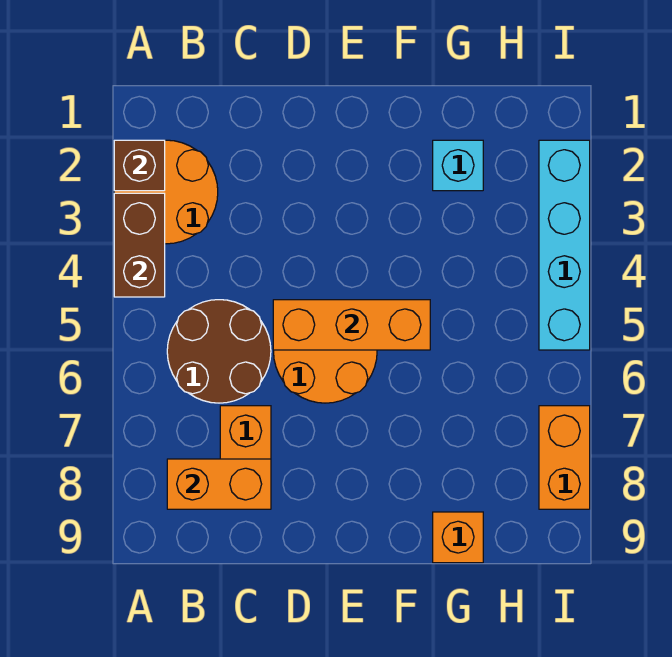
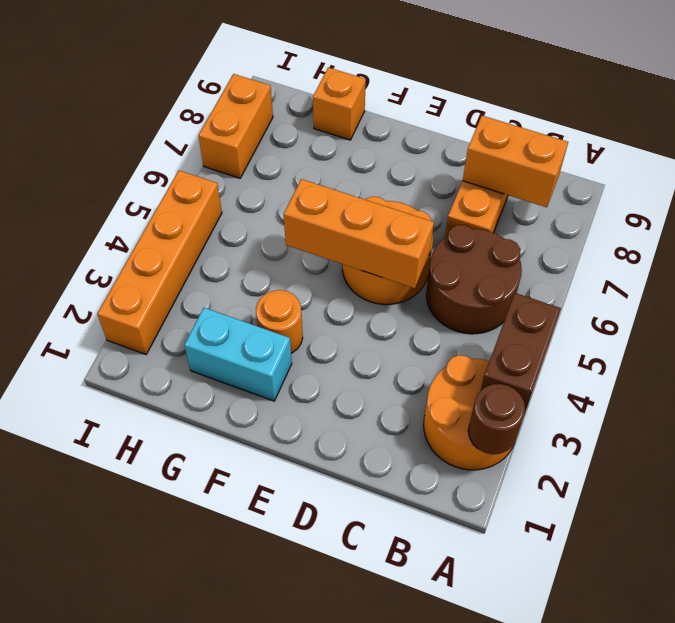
brown 1x1 brick [114,140,165,191] -> brown 1x1 round brick [468,384,525,454]
none -> orange 1x1 round brick [256,290,303,353]
cyan 1x1 brick [433,140,483,191] -> cyan 1x2 brick [184,308,292,401]
cyan 1x4 brick [539,140,590,350] -> orange 1x4 brick [97,170,222,354]

